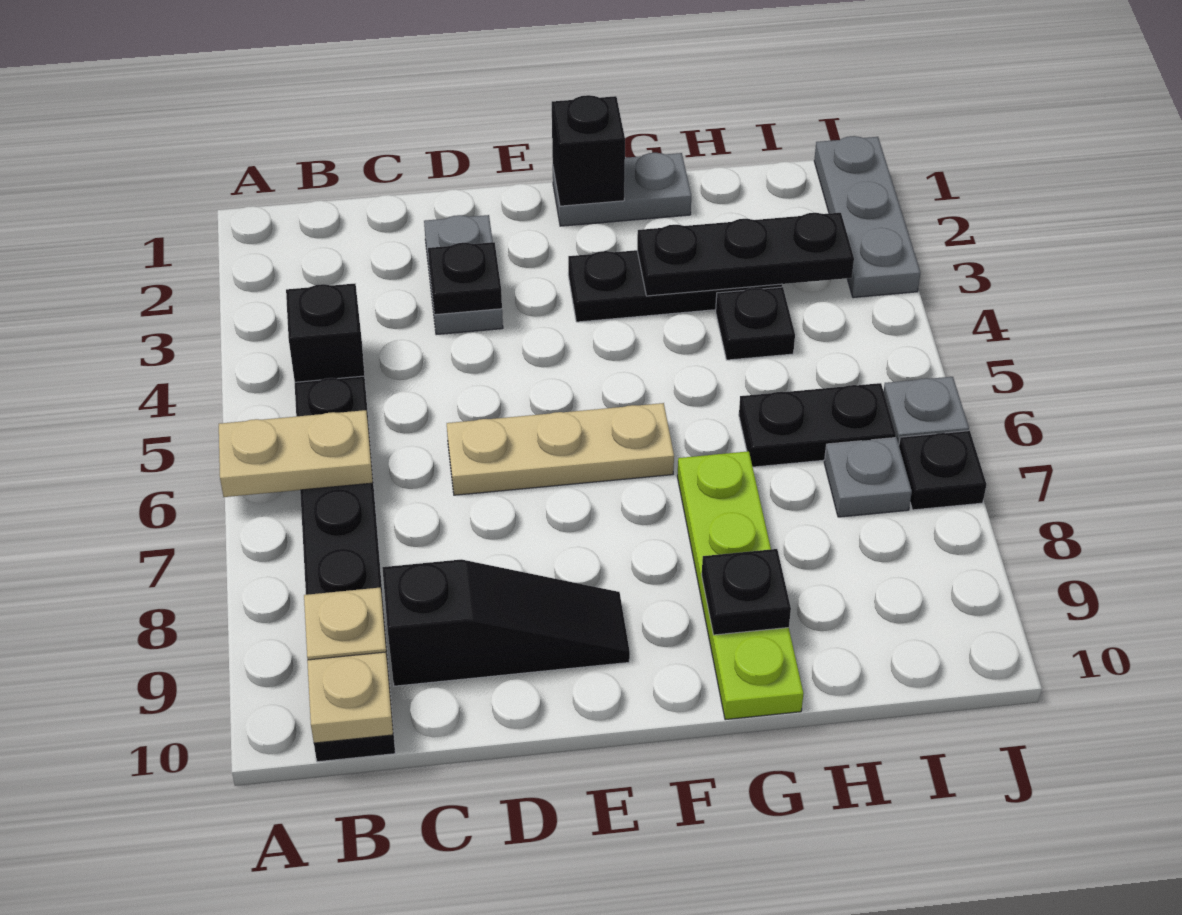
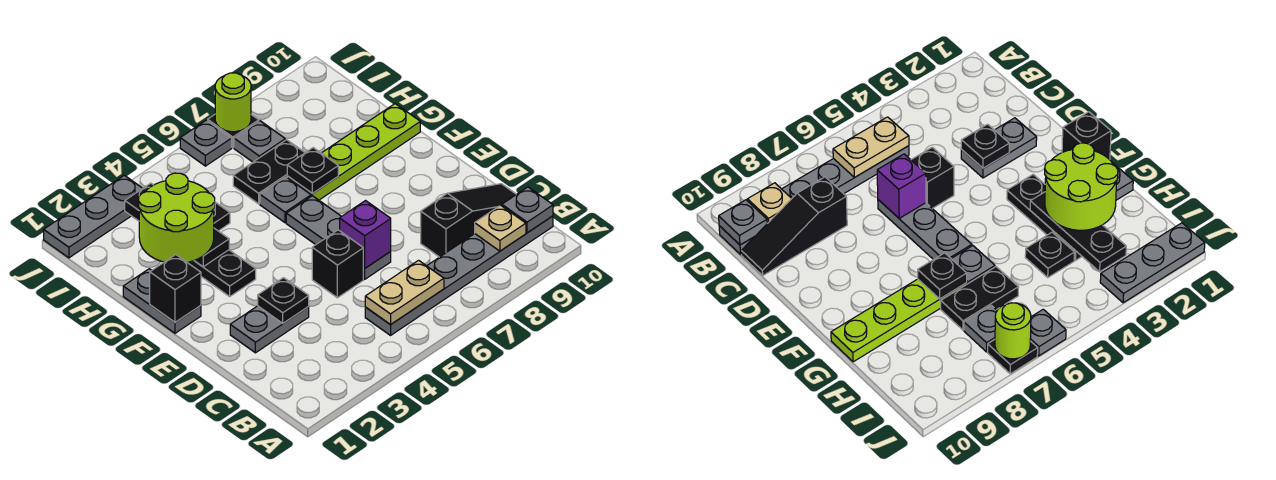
tan 1x2 plate [219,410,373,497] -> tan 1x2 plate turned to [365,260,444,325]
black 1x1 brick [286,284,366,387] -> black 1x1 brick moved to [312,230,363,298]
black 1x6 plate [295,376,395,762] -> grey 1x6 plate [365,216,553,335]
tan 1x1 plate [307,652,393,743] -> grey 1x1 plate [502,187,553,233]
black 1x3 slope [382,559,630,686] -> black 1x3 slope turned to [421,184,516,257]
tan 1x3 plate [447,403,674,495] -> grey 1x3 plate [286,196,391,279]
none -> purple 1x1 brick [340,201,391,268]
none -> lime 2x2 round brick [139,173,215,263]
none -> grey 1x1 plate [260,177,311,223]
black 1x1 plate [702,549,791,635] -> black 1x1 plate moved to [287,148,338,194]
black 1x2 plate [739,383,896,467] -> black 1x2 plate turned to [233,140,305,204]
none -> lime 1x1 round brick [215,73,251,132]

